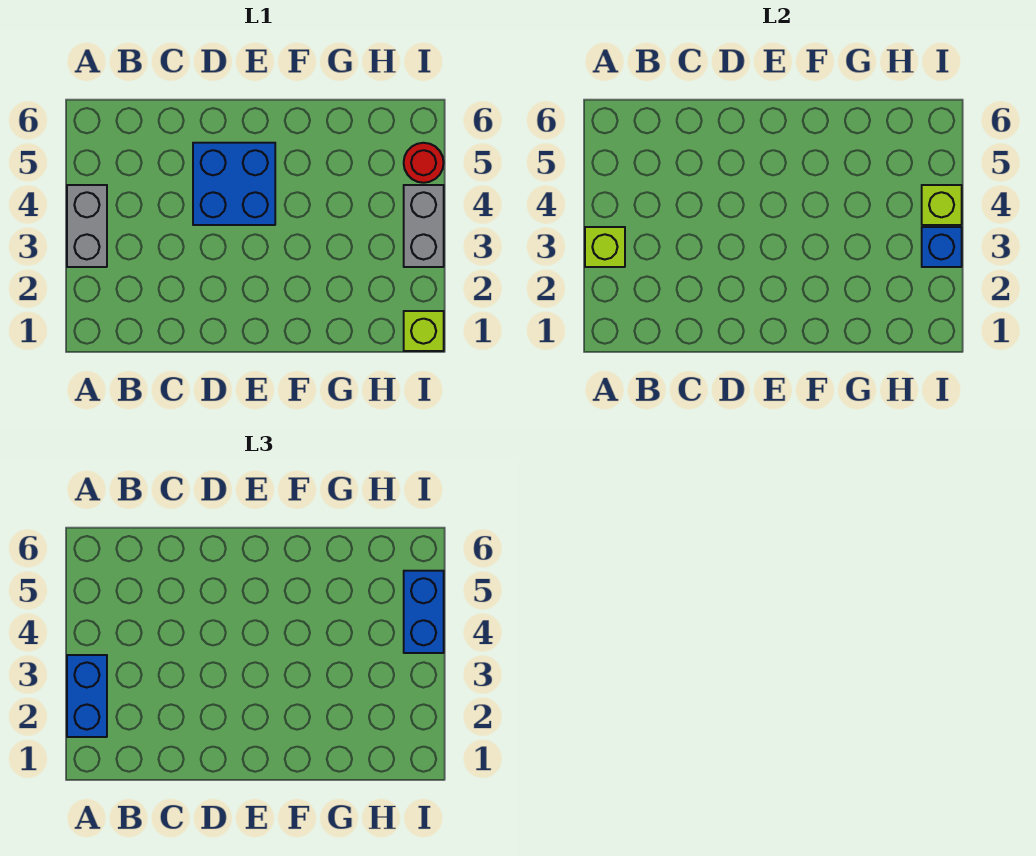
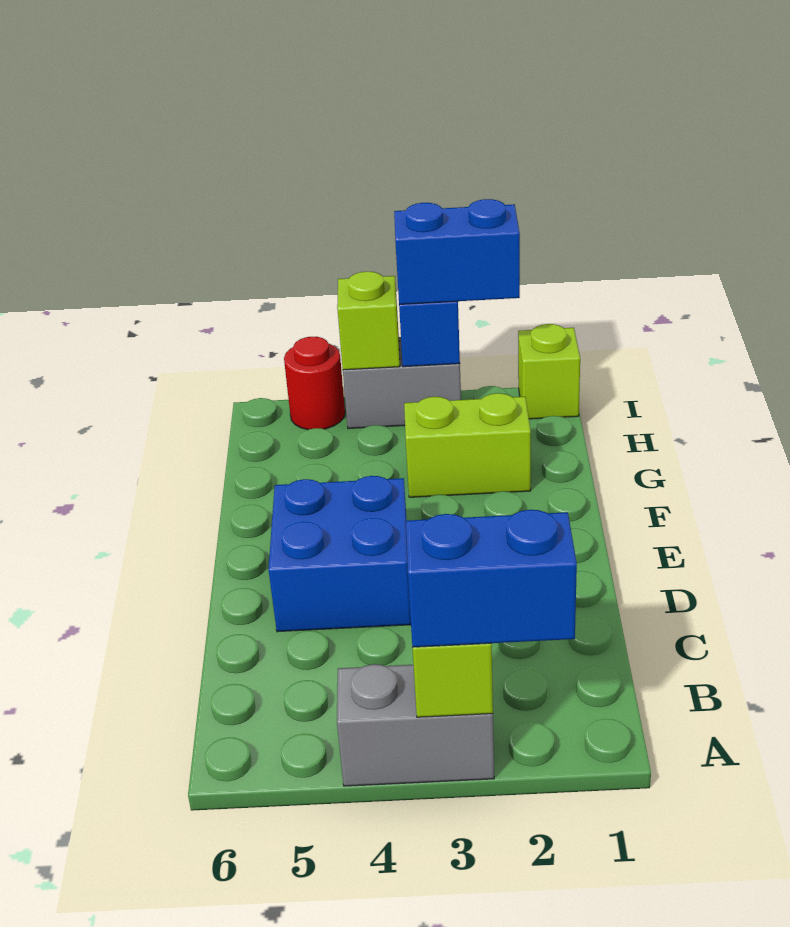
none -> lime 1x2 brick [404,393,531,497]
blue 1x2 brick [404,571,444,653] -> blue 1x2 brick moved to [394,199,520,304]

